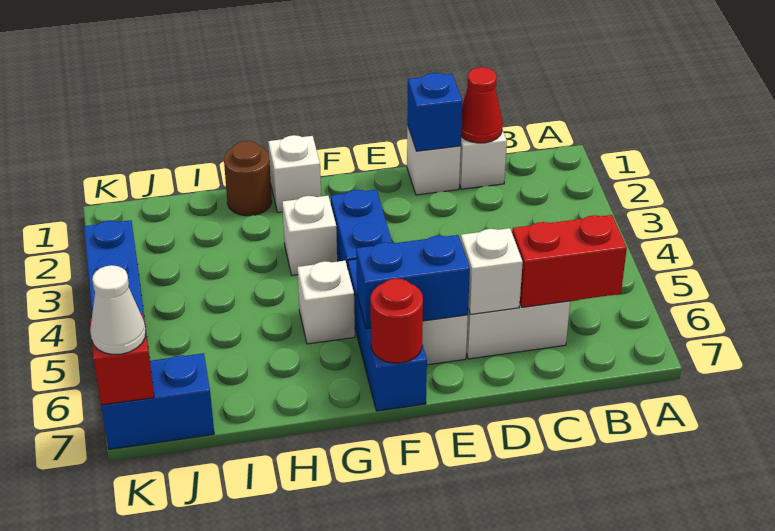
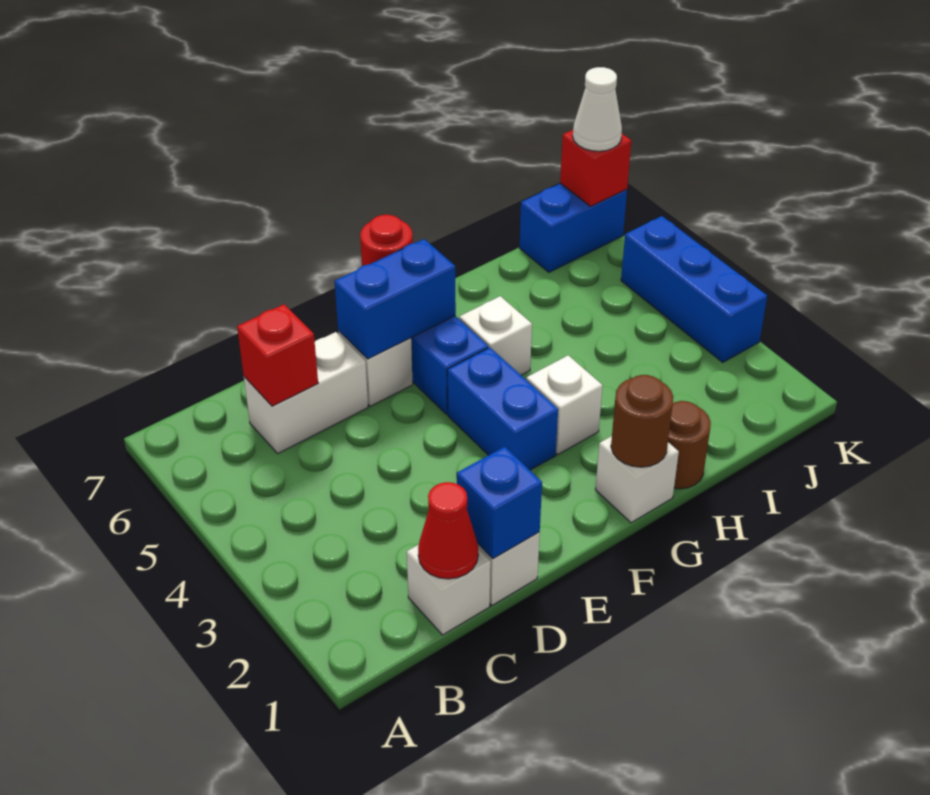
red 1x2 brick [512,215,627,307] -> red 1x1 brick [237,304,318,406]
white 1x1 brick [461,228,523,314] -> none
none -> brown 1x1 round brick [611,375,673,467]

